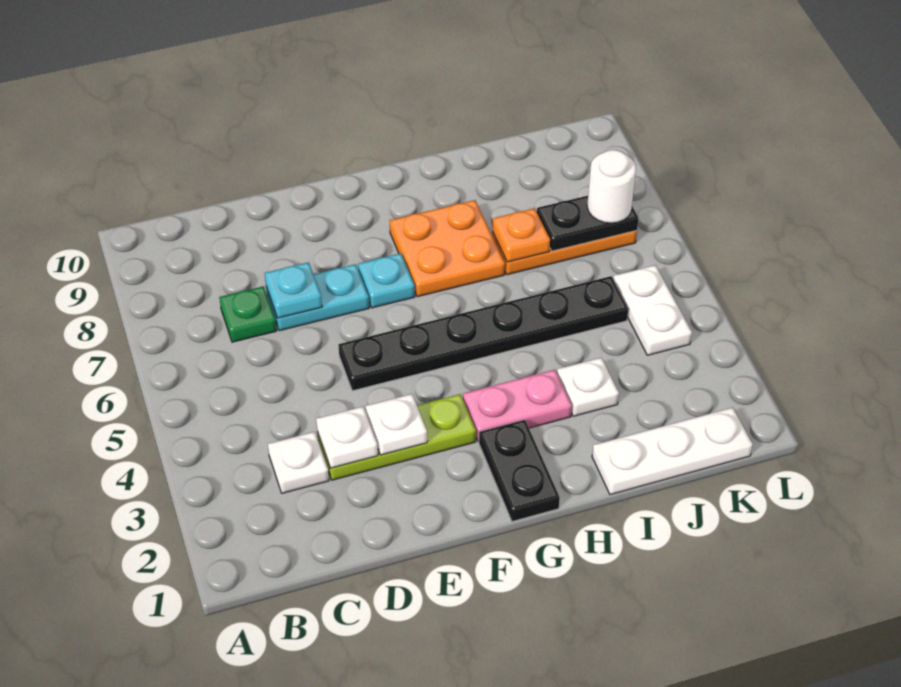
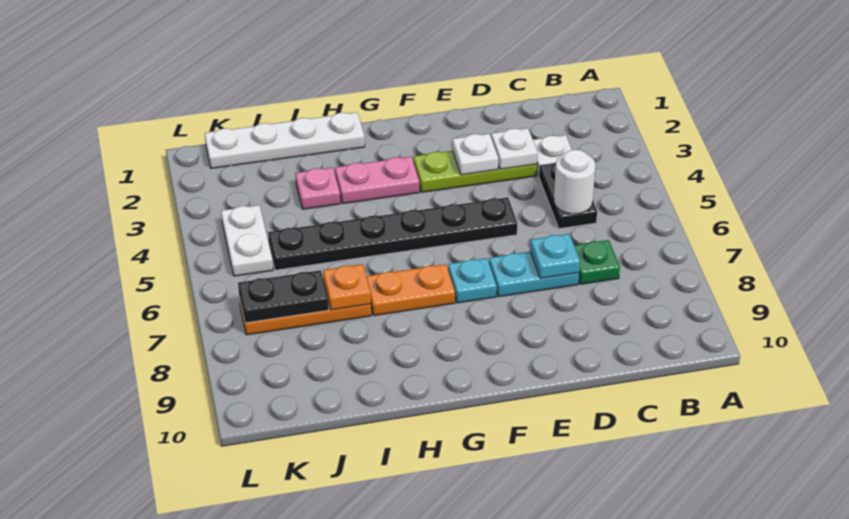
black 1x2 plate [479,420,560,522] -> black 1x2 plate moved to [539,162,597,229]
orange 2x2 plate [390,200,505,297] -> orange 1x2 plate [366,264,455,316]
white 1x3 plate [592,408,753,495] -> white 1x4 plate [205,112,365,168]
white 1x1 plate [557,358,619,416] -> pink 1x1 plate [295,168,340,209]
white 1x1 round brick [587,150,636,223] -> white 1x1 round brick moved to [554,150,595,214]

